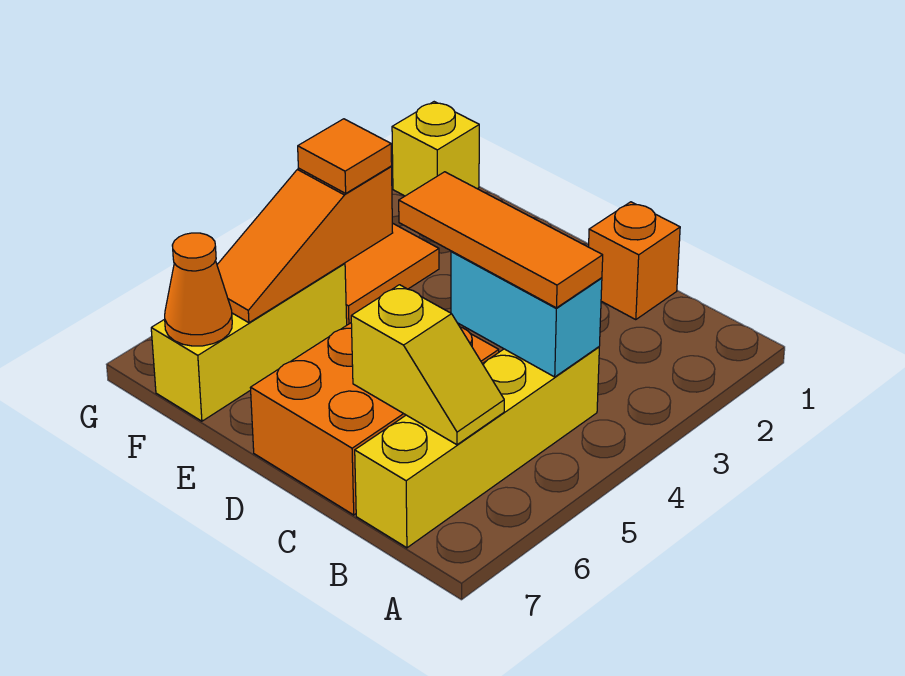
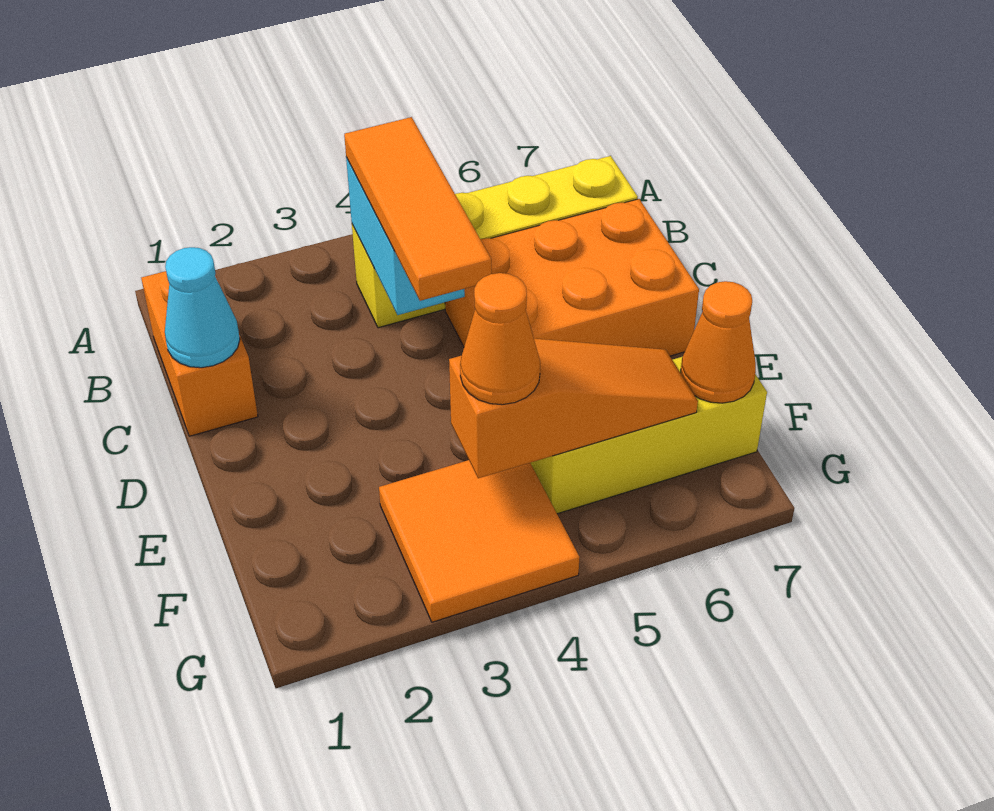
yellow 1x2 slope [351,285,504,445] -> none
orange 1x1 brick [589,202,680,320] -> orange 1x2 brick [141,271,258,436]
none -> cyan 1x1 cone [165,247,240,368]
orange 1x1 tile [298,119,392,193] -> orange 1x1 cone [460,273,540,405]
yellow 1x1 brick [392,102,479,196] -> none

